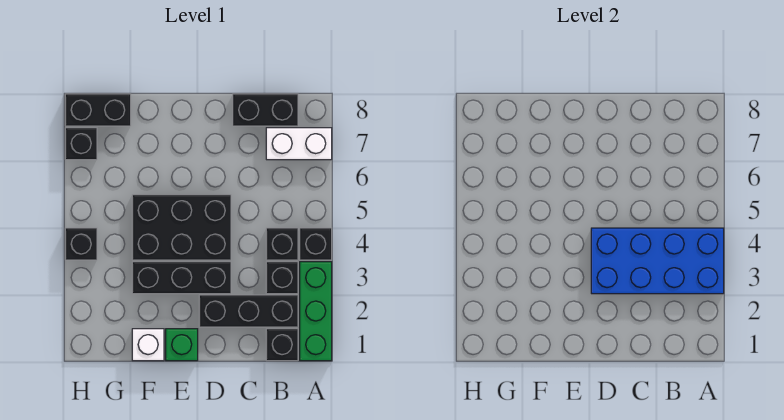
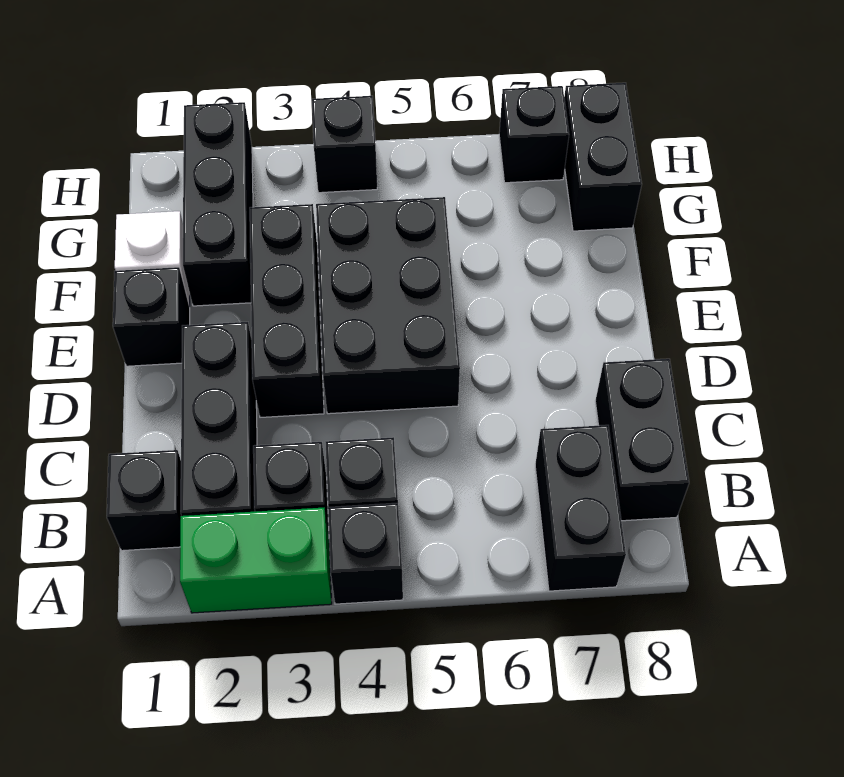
green 1x3 brick [300,262,332,361] -> green 1x2 brick [180,507,332,613]
blue 2x4 brick [591,228,724,294] -> none
white 1x2 brick [266,128,332,160] -> black 1x2 brick [535,425,626,591]
green 1x1 brick [166,329,198,361] -> black 1x1 brick [113,267,190,366]
none -> black 1x3 brick [183,102,253,306]

